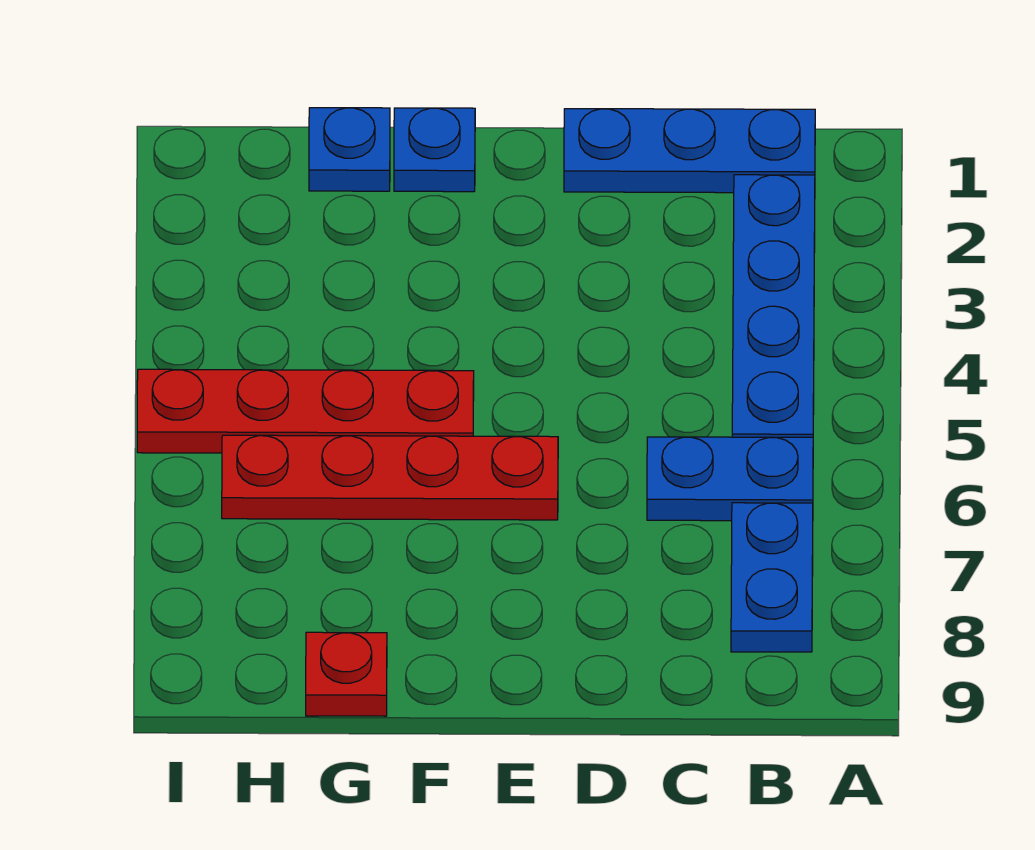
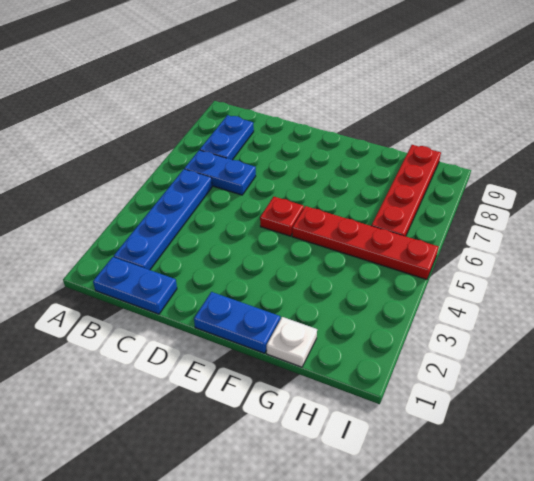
blue 1x3 plate [564,109,815,193] -> blue 1x2 plate [93,257,177,314]
red 1x4 plate [222,435,558,520] -> red 1x4 plate turned to [371,145,441,236]
blue 1x1 plate [394,108,475,192] -> blue 1x2 plate [194,292,280,353]
blue 1x1 plate [309,108,390,191] -> white 1x1 plate [267,317,317,367]
red 1x1 plate [306,632,387,716] -> red 1x1 plate moved to [260,197,304,236]

